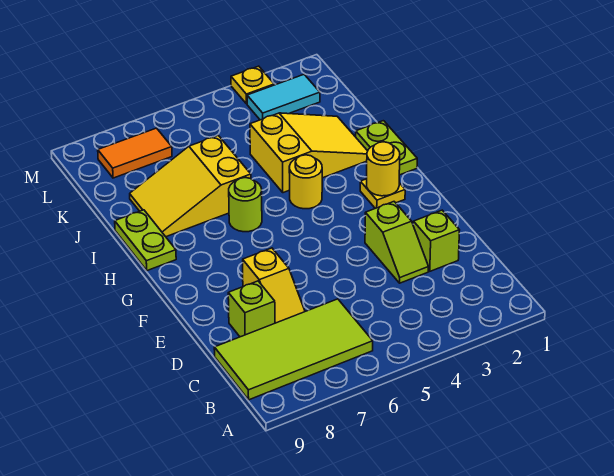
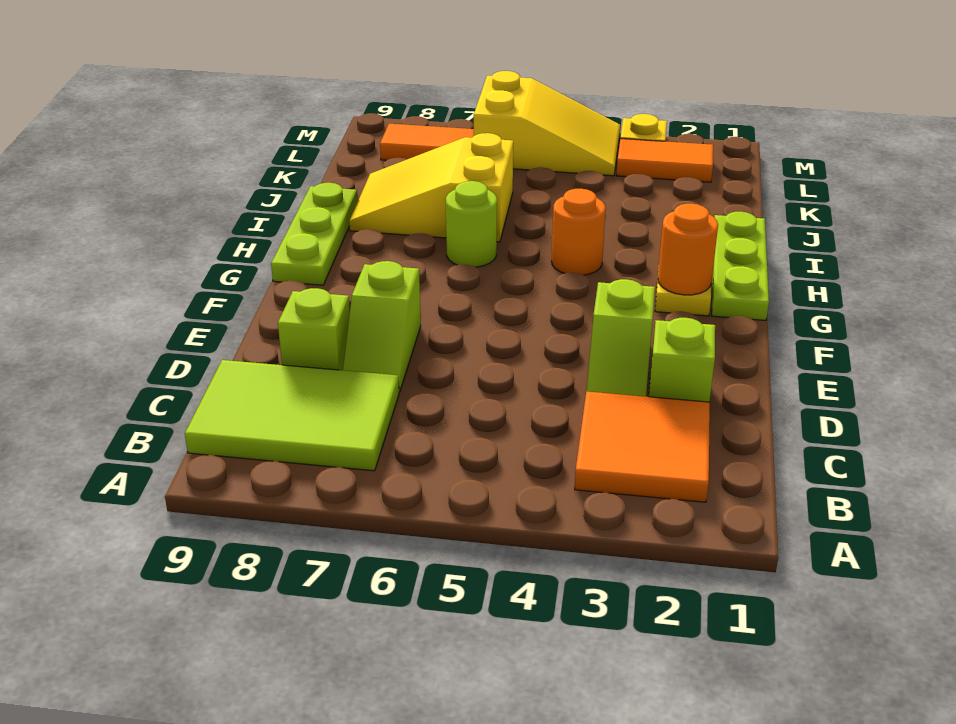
none -> orange 2x2 tile [575,391,710,502]
lime 2x4 tile [214,299,373,400] -> lime 2x3 tile [185,360,399,471]
yellow 1x2 slope [243,248,305,323] -> lime 1x2 slope [343,261,421,392]
yellow 1x1 round brick [367,142,400,196] -> orange 1x1 round brick [658,204,718,295]
lime 1x2 plate [356,121,417,175] -> lime 1x3 plate [712,212,769,320]
yellow 1x1 round brick [289,155,322,209] -> orange 1x1 round brick [552,189,606,275]
lime 1x2 plate [115,210,176,271] -> lime 1x3 plate [271,183,358,285]
yellow 2x3 slope [250,113,368,193] -> yellow 2x3 slope moved to [474,71,620,176]
cyan 1x2 tile [247,75,320,120] -> orange 1x2 tile [616,139,713,182]

